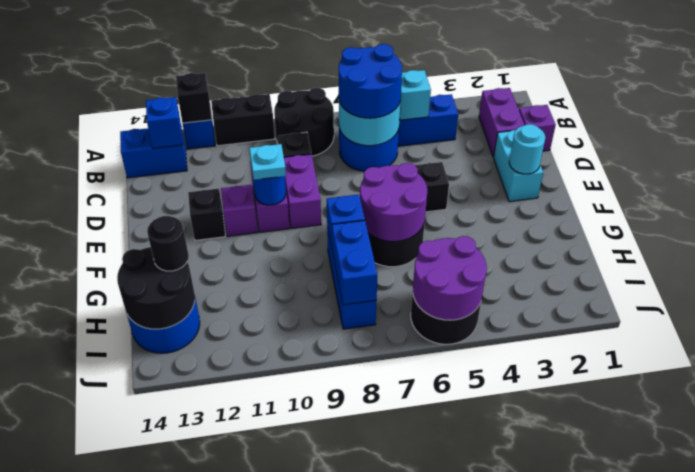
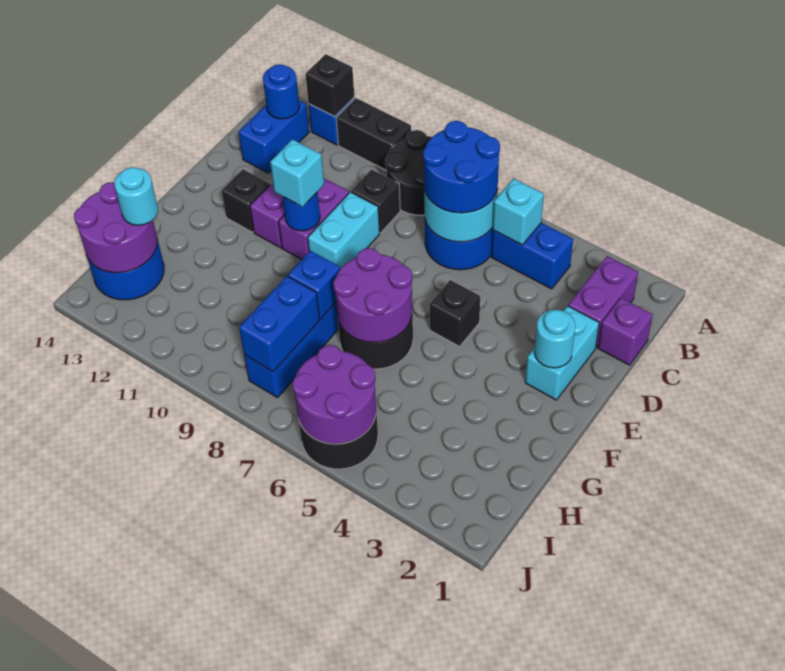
blue 1x2 brick [120,128,187,178] -> blue 1x2 brick turned to [239,101,309,173]
blue 1x1 brick [146,97,183,148] -> blue 1x1 round brick [263,64,300,119]
purple 1x2 brick [284,154,321,229] -> cyan 1x2 brick [308,192,380,269]
cyan 1x1 plate [250,144,286,180] -> cyan 1x1 brick [270,139,324,207]
black 2x2 round brick [117,247,195,329] -> purple 2x2 round brick [74,182,157,273]
black 1x1 round brick [147,216,189,271] -> cyan 1x1 round brick [114,167,158,225]

